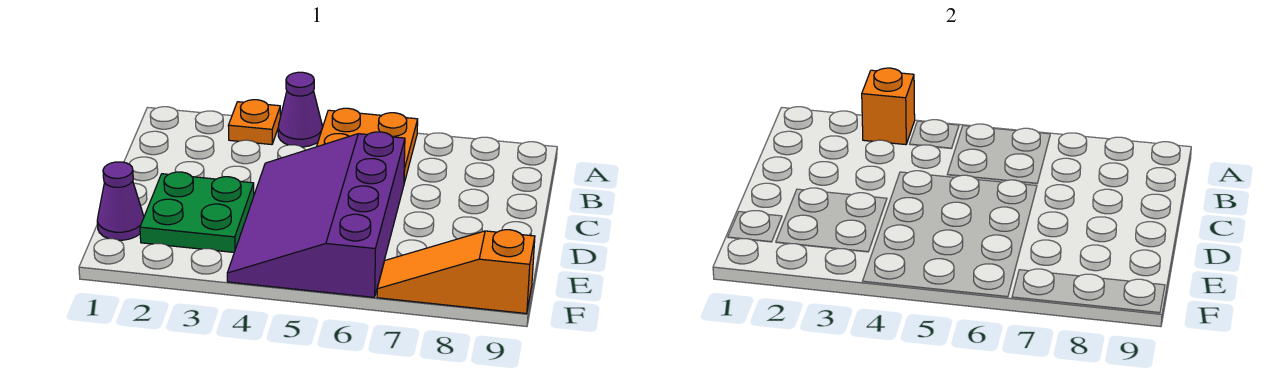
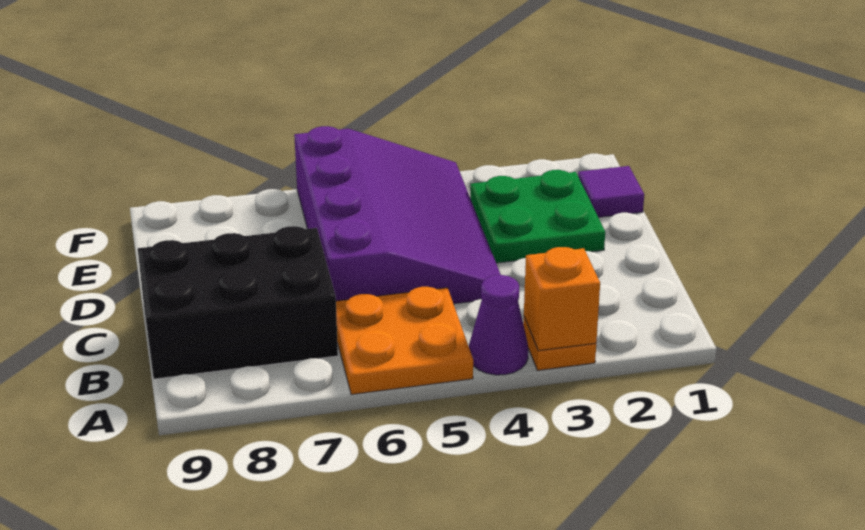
none -> black 2x3 brick [138,226,338,379]
purple 1x1 cone [97,162,144,240] -> purple 1x1 tile [578,166,644,217]
orange 1x3 slope [377,230,535,314] -> none

